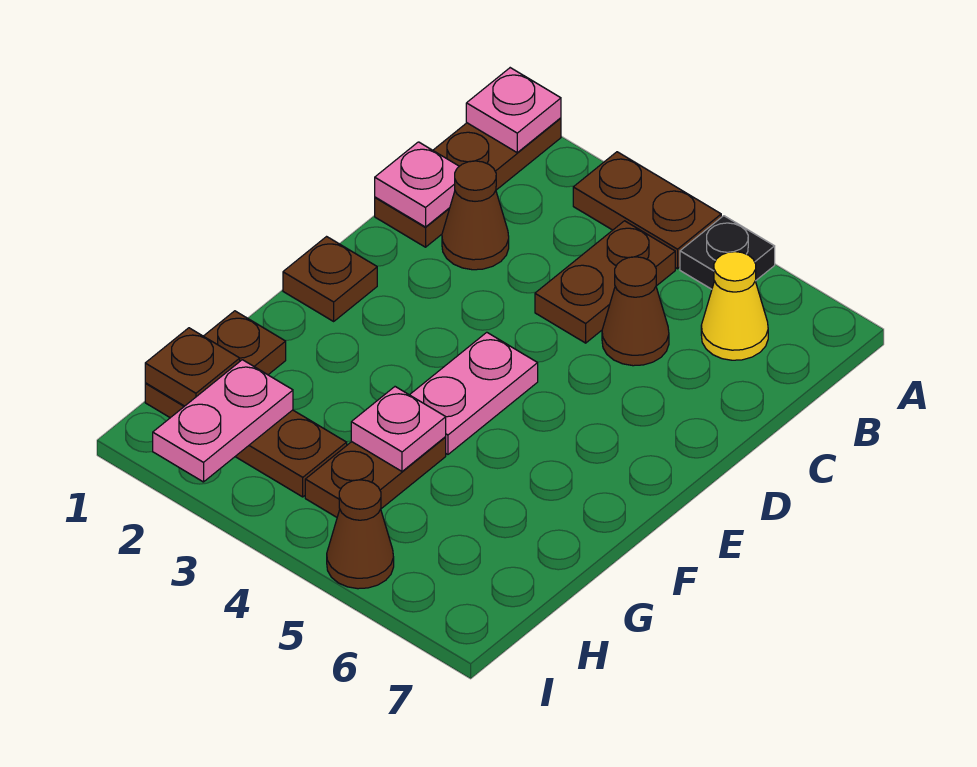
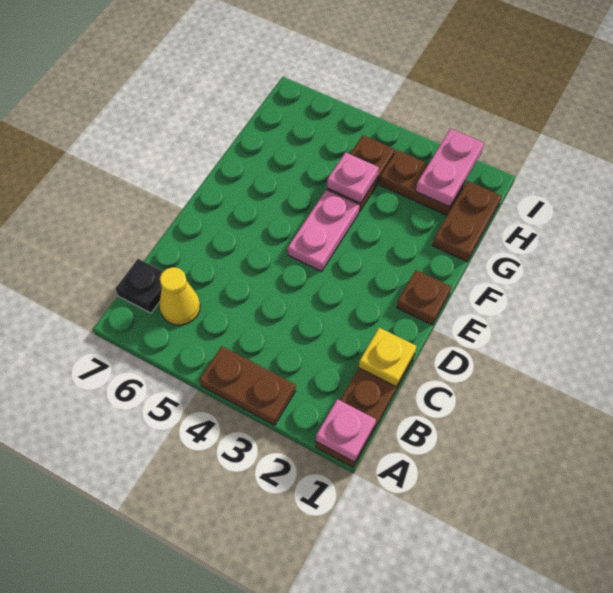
black 1x1 plate [680,216,775,289] -> black 1x1 plate moved to [116,259,163,313]
brown 1x2 plate [535,221,675,343] -> none
pink 1x1 plate [375,142,459,227] -> yellow 1x1 plate [359,328,417,386]
brown 1x1 cone [442,161,509,270] -> none
brown 1x1 cone [602,257,669,366] -> none
brown 1x1 plate [145,328,240,406] -> none
brown 1x1 cone [327,480,394,589] -> none

